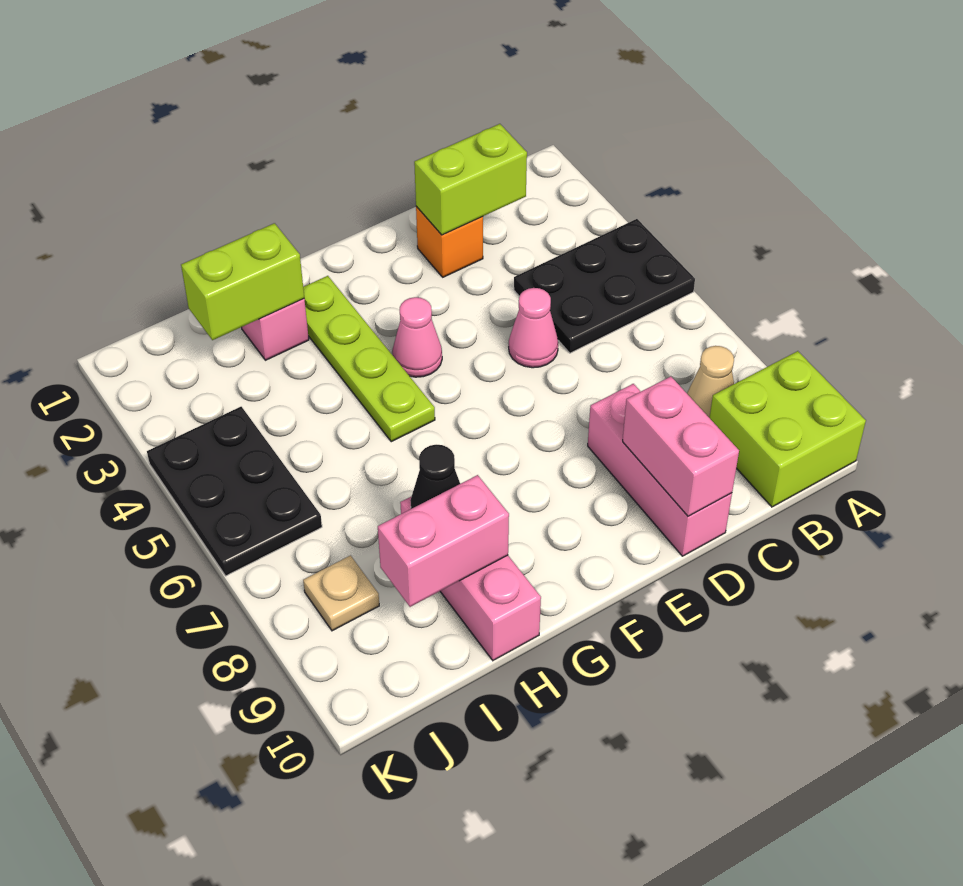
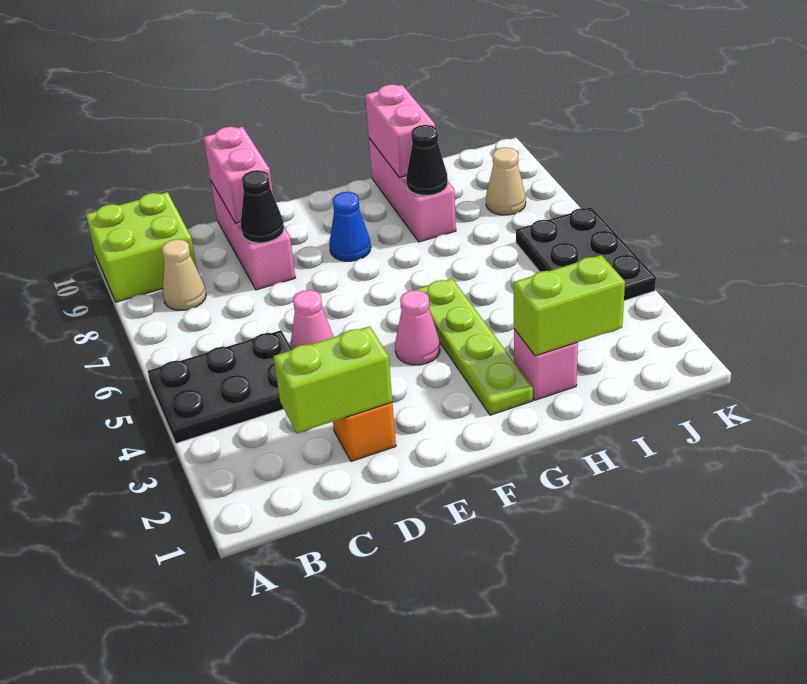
none -> black 1x1 cone [241,170,284,243]
none -> blue 1x1 cone [329,192,371,261]
pink 1x2 brick [378,475,509,607] -> pink 1x2 brick turned to [365,84,435,178]
tan 1x1 plate [303,556,379,631] -> tan 1x1 cone [486,147,526,215]

